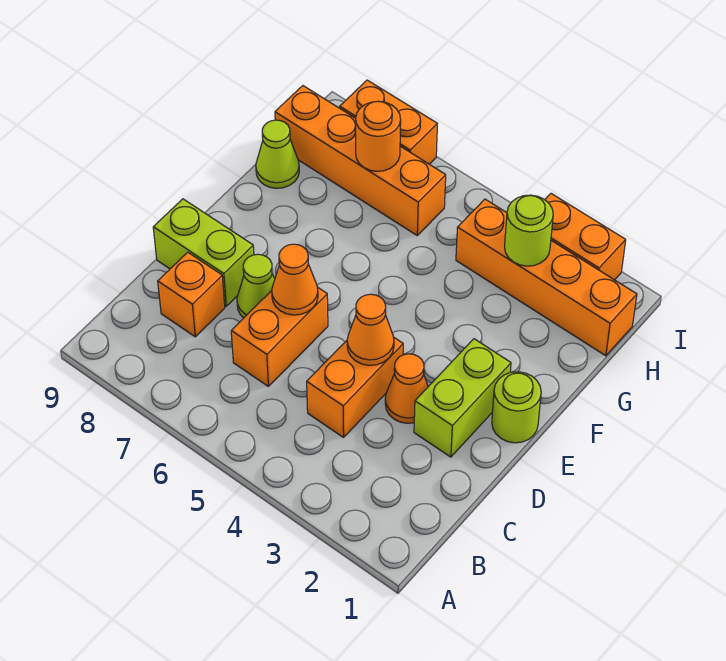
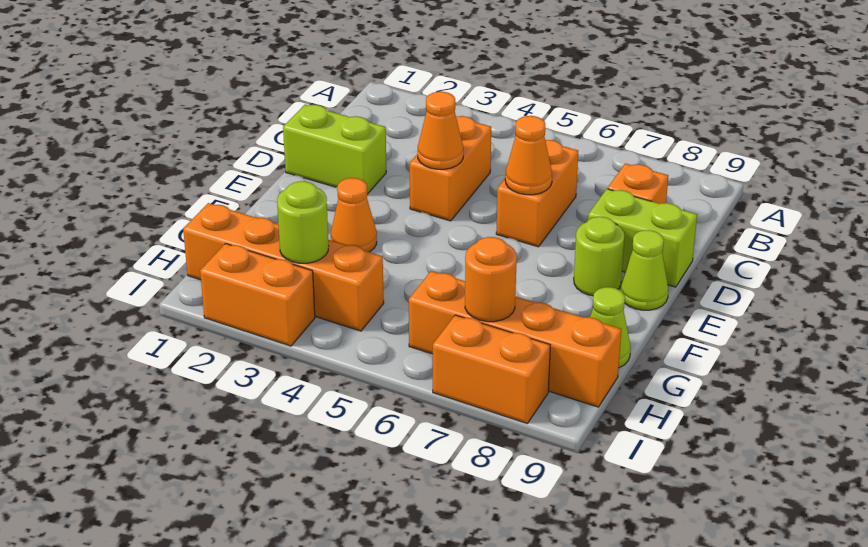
lime 1x2 brick [414,339,511,457] -> lime 1x2 brick turned to [283,104,386,194]
orange 1x1 cone [385,354,428,423] -> orange 1x1 cone moved to [331,178,377,252]
lime 1x1 cone [237,254,275,318] -> lime 1x1 cone moved to [620,230,669,310]
lime 1x1 round brick [492,372,541,443] -> lime 1x1 round brick moved to [574,217,624,296]

